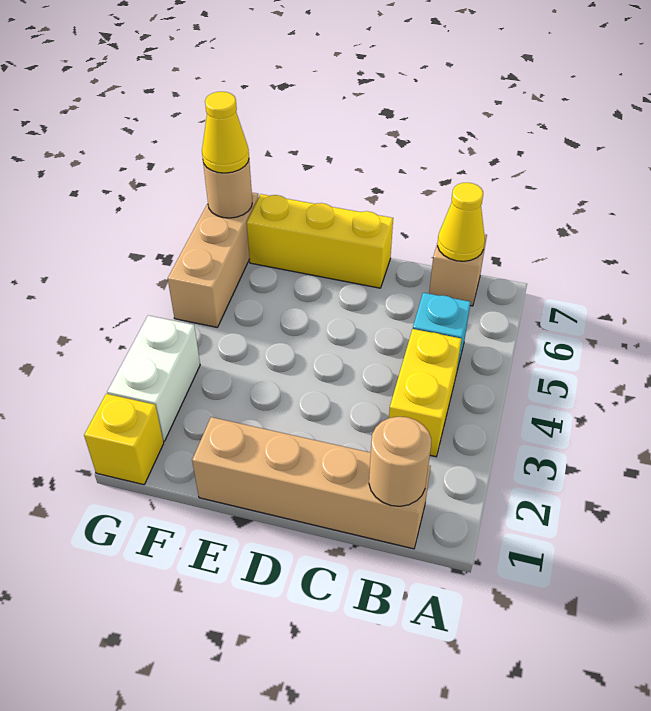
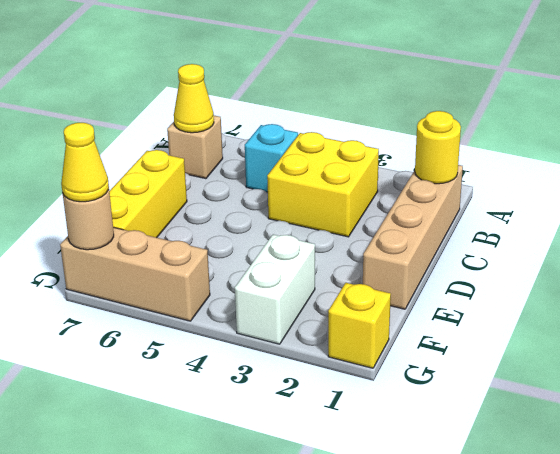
tan 1x1 round brick [369,417,431,506] -> yellow 1x1 round brick [415,111,461,184]
yellow 1x2 brick [389,329,462,457] -> yellow 2x2 brick [267,132,379,237]
white 1x2 brick [107,315,200,441] -> white 1x2 brick turned to [235,234,315,344]

